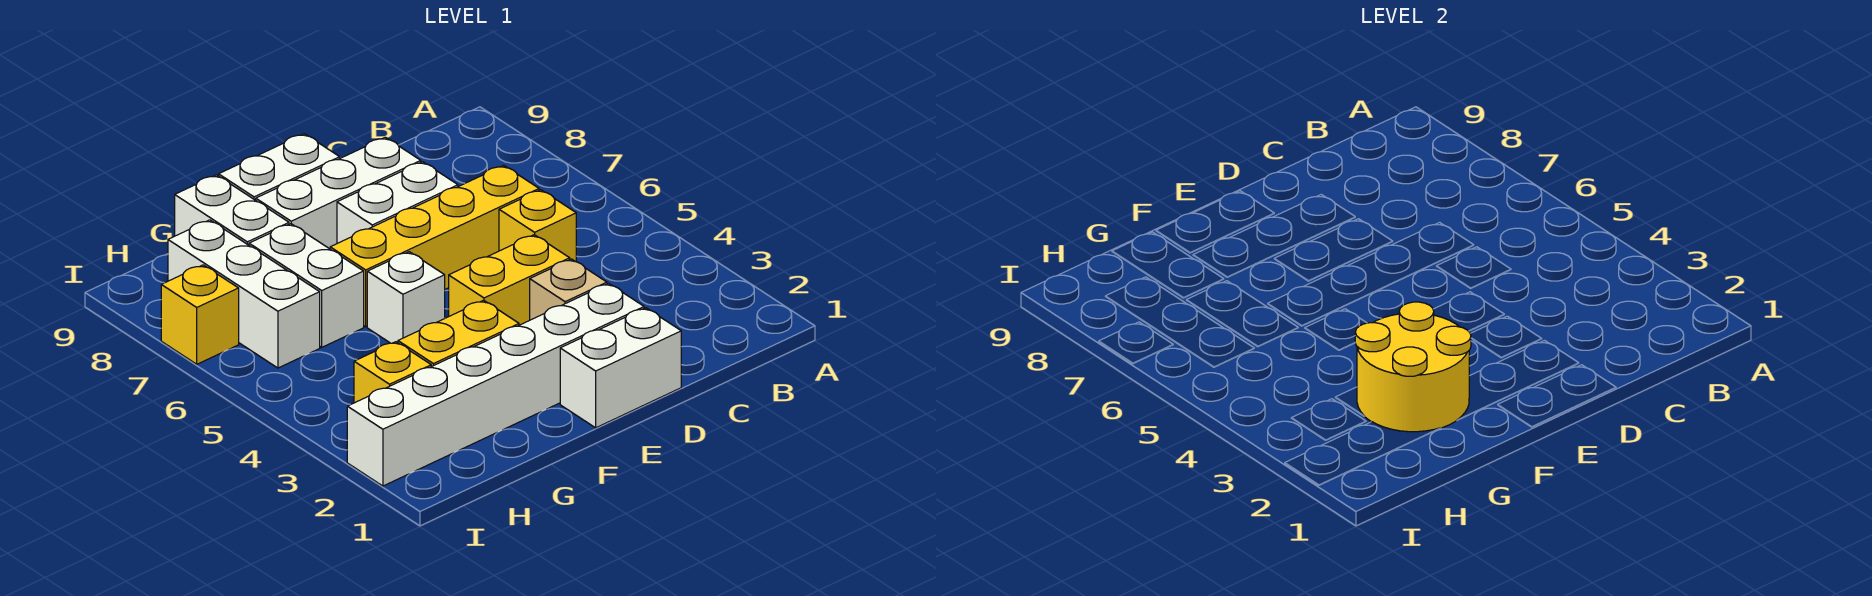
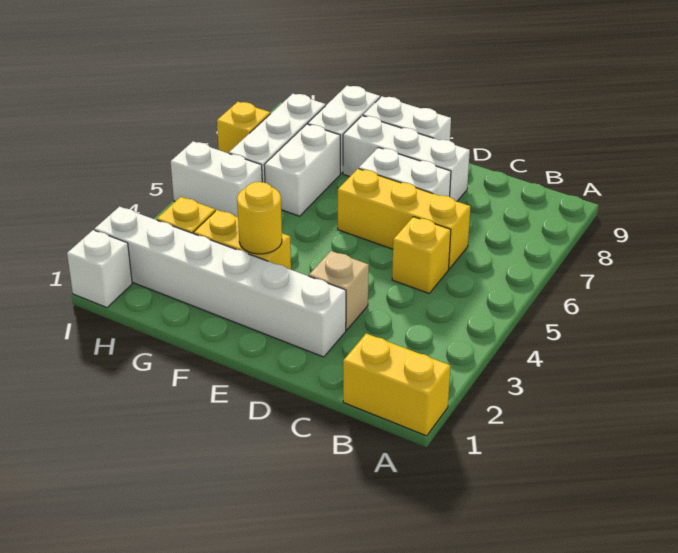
yellow 1x4 brick [330,165,539,327] -> yellow 1x3 brick [338,169,470,269]
white 1x2 brick [560,308,681,428] -> white 1x2 brick moved to [171,141,262,217]
yellow 1x2 brick [449,235,570,325] -> yellow 1x2 brick moved to [343,333,450,436]
yellow 2x2 round brick [1355,302,1471,432] -> yellow 1x1 round brick [237,182,282,254]
white 1x1 brick [367,252,445,343] -> white 1x1 brick moved to [67,230,132,308]

